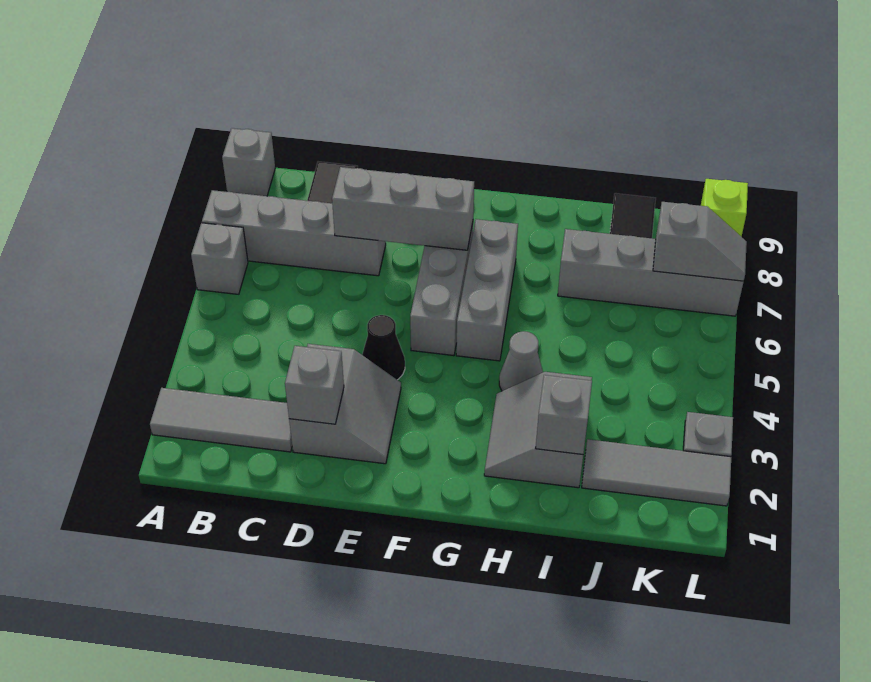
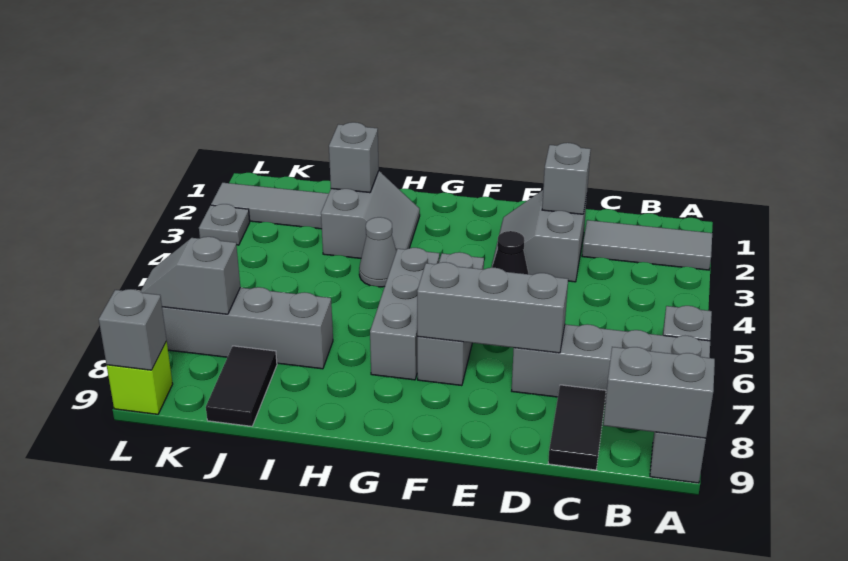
none -> grey 1x2 brick [603,347,715,438]
none -> grey 1x1 brick [99,289,167,370]

